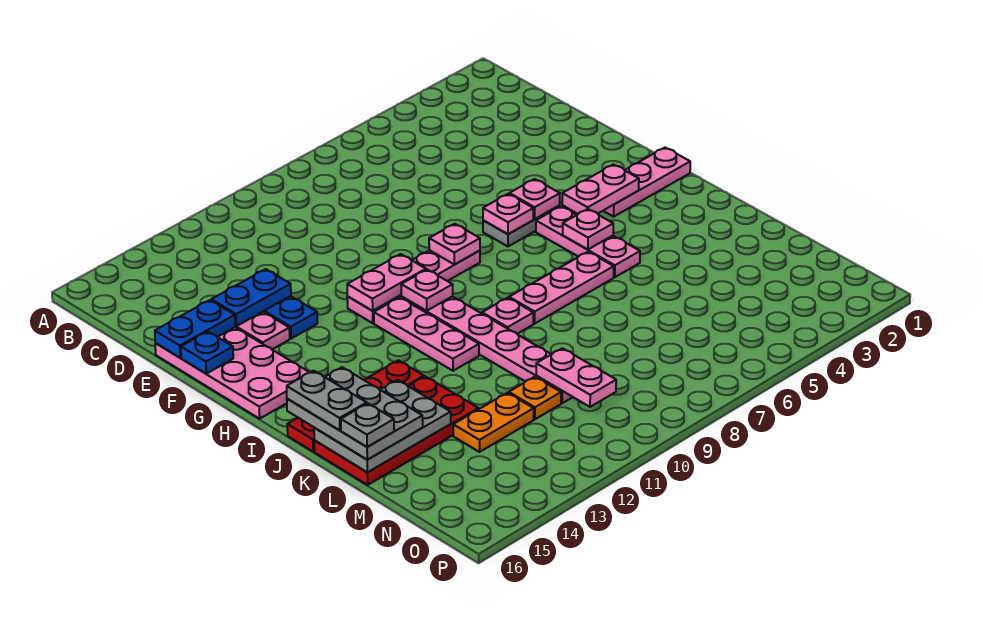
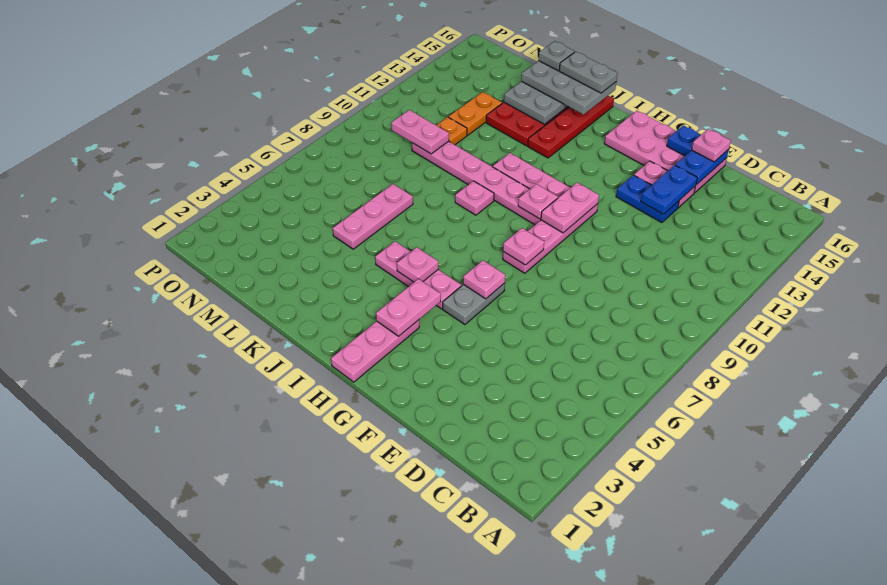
pink 1x1 plate [509,179,560,219] -> pink 1x1 plate moved to [692,129,731,162]
pink 1x3 plate [509,252,614,323] -> pink 1x3 plate moved to [333,184,413,249]

